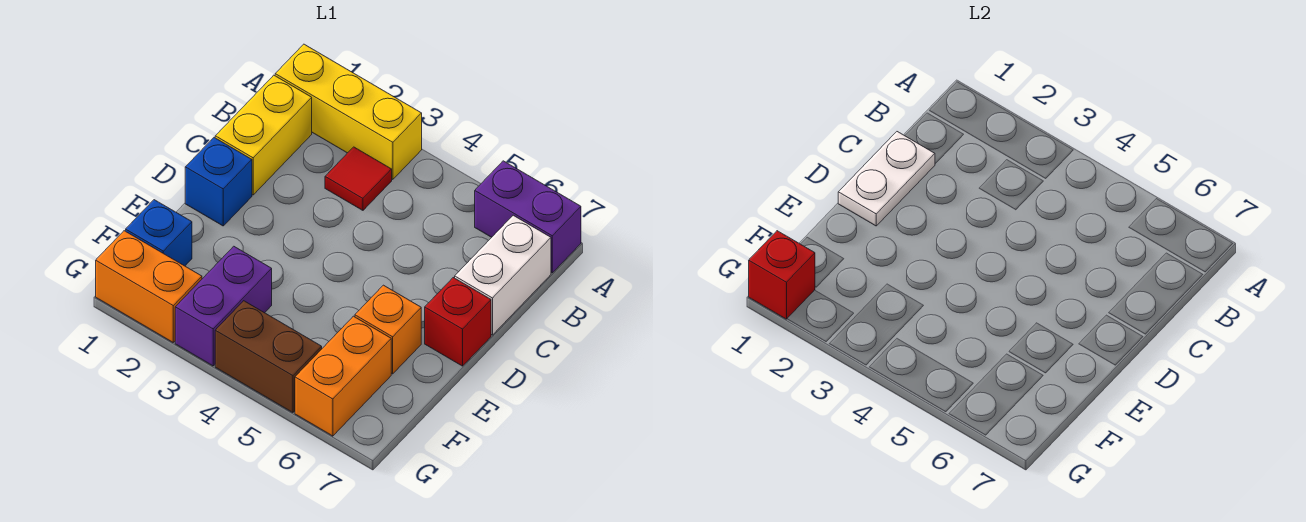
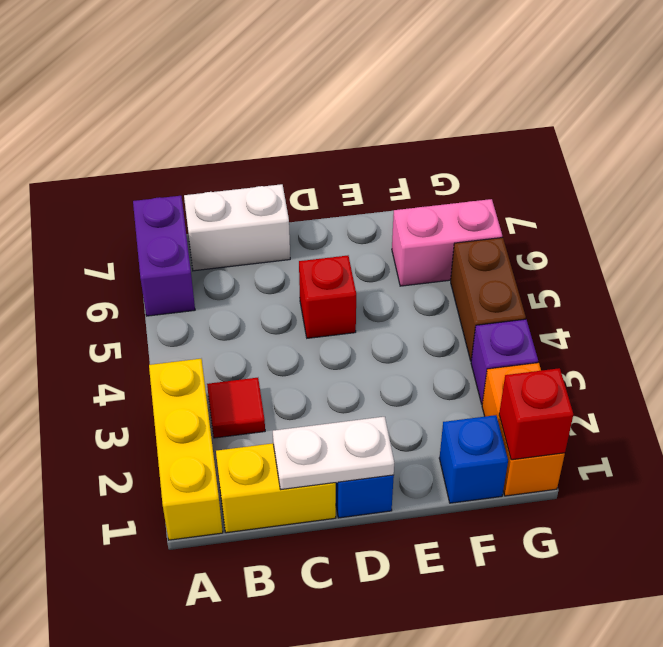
red 1x1 brick [425,278,491,366] -> red 1x1 brick moved to [299,256,356,338]
orange 1x1 brick [355,285,421,374] -> none
purple 1x2 brick [175,246,272,366] -> purple 1x1 brick [471,319,538,404]
orange 1x2 brick [295,316,391,436] -> pink 1x2 brick [392,199,502,286]

